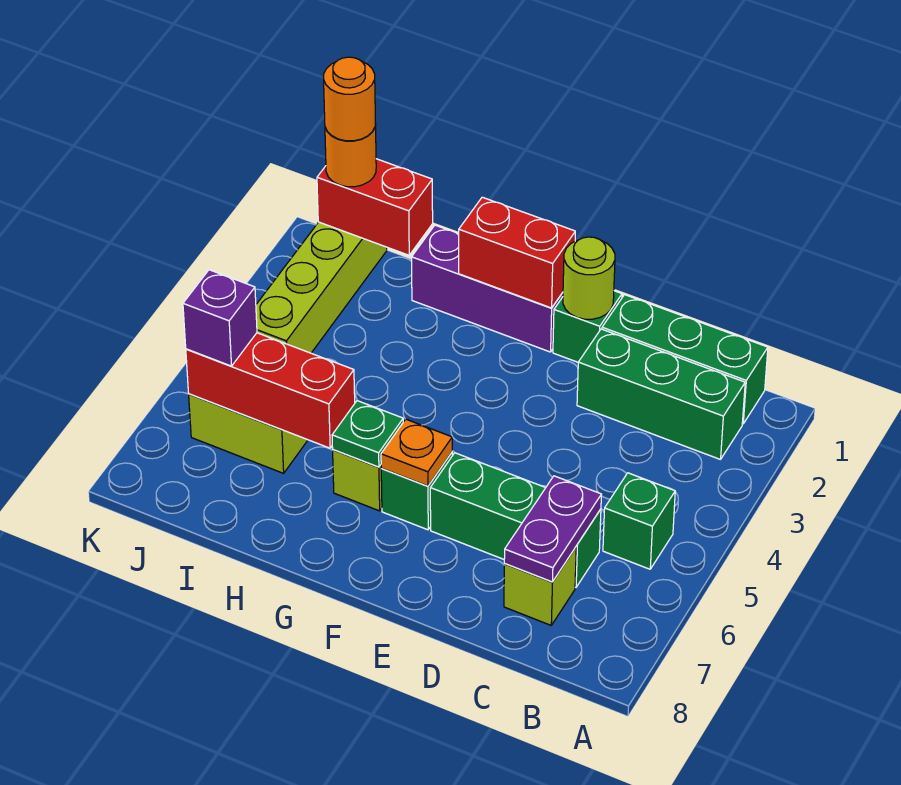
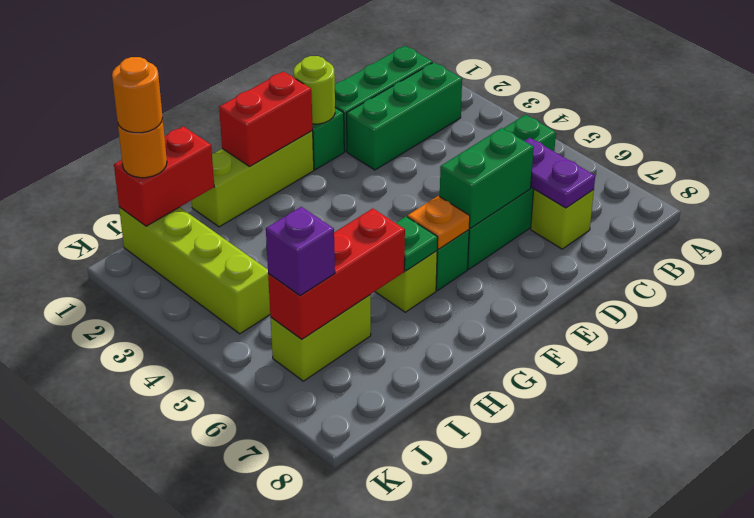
none -> green 1x2 brick [440,128,534,228]
purple 1x3 brick [412,225,563,352] -> lime 1x3 brick [192,131,314,227]

